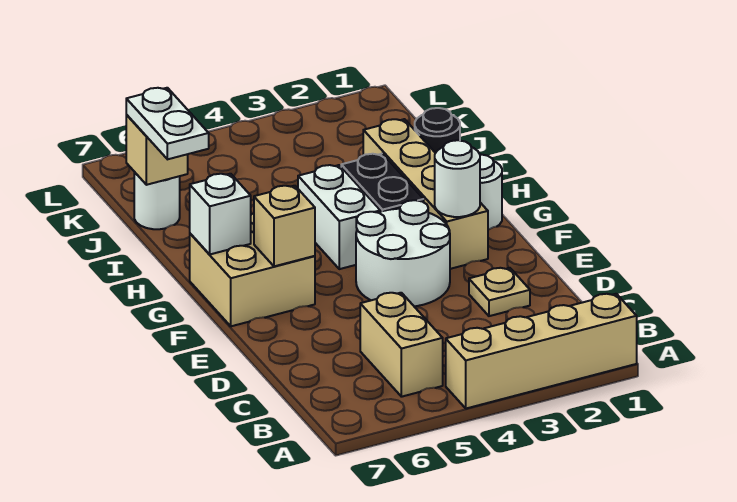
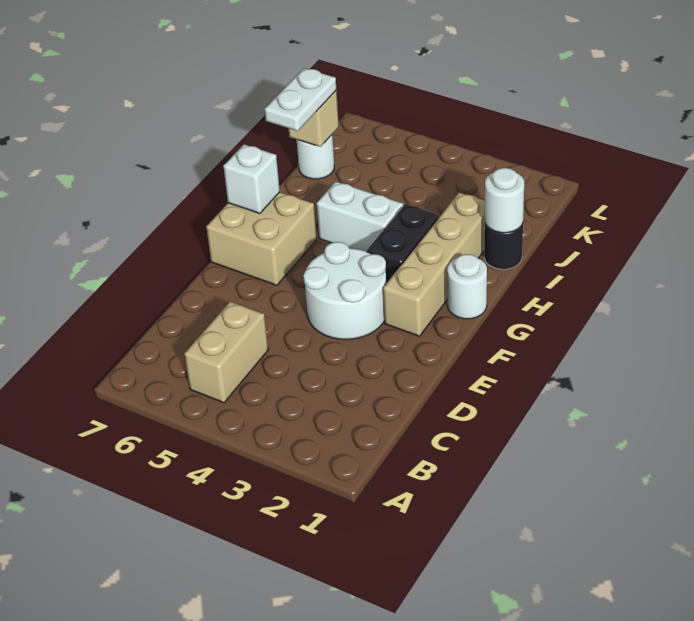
tan 1x4 brick [446,294,637,409] -> none
tan 1x1 plate [469,268,530,316] -> none
white 1x1 round brick [435,140,480,217] -> white 1x1 round brick moved to [485,168,524,233]
tan 1x1 brick [254,186,315,266] -> none
white 1x2 brick [298,165,380,269] -> white 1x2 brick turned to [317,182,403,252]

